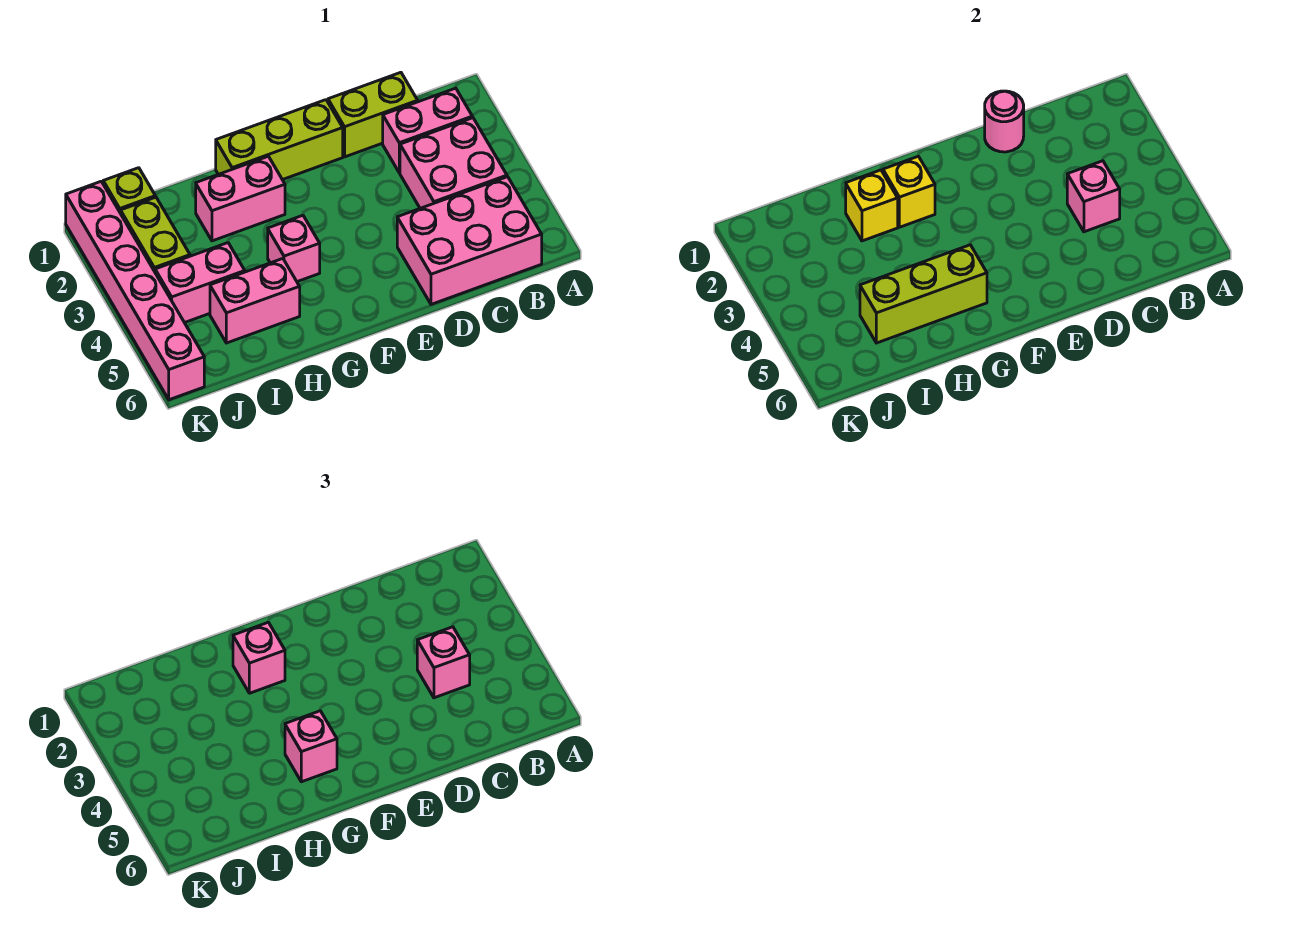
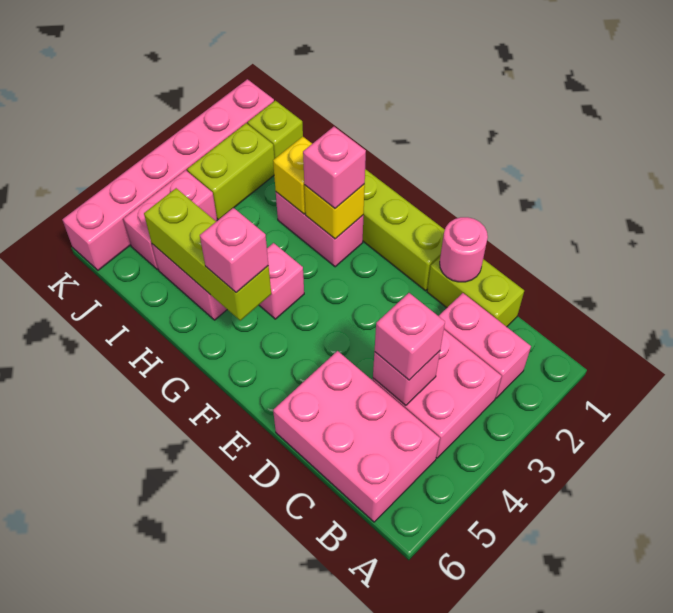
pink 1x2 brick [155,243,245,323] -> pink 1x2 brick turned to [123,170,217,269]

